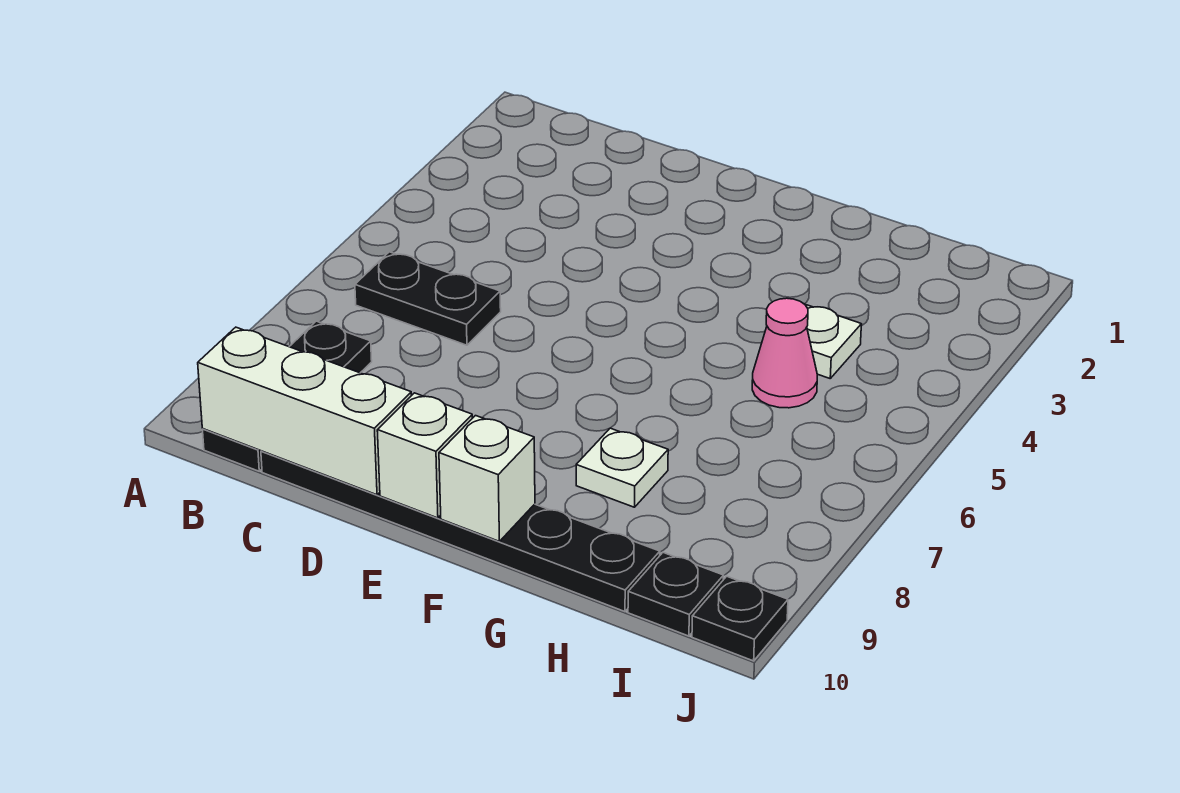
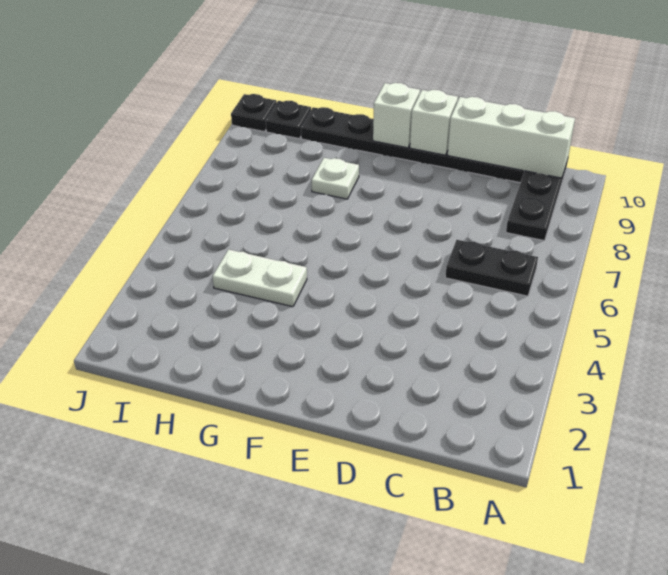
white 1x1 plate [805,304,861,378] -> white 1x2 plate [213,249,307,307]
pink 1x1 cone [752,298,817,408] -> none

